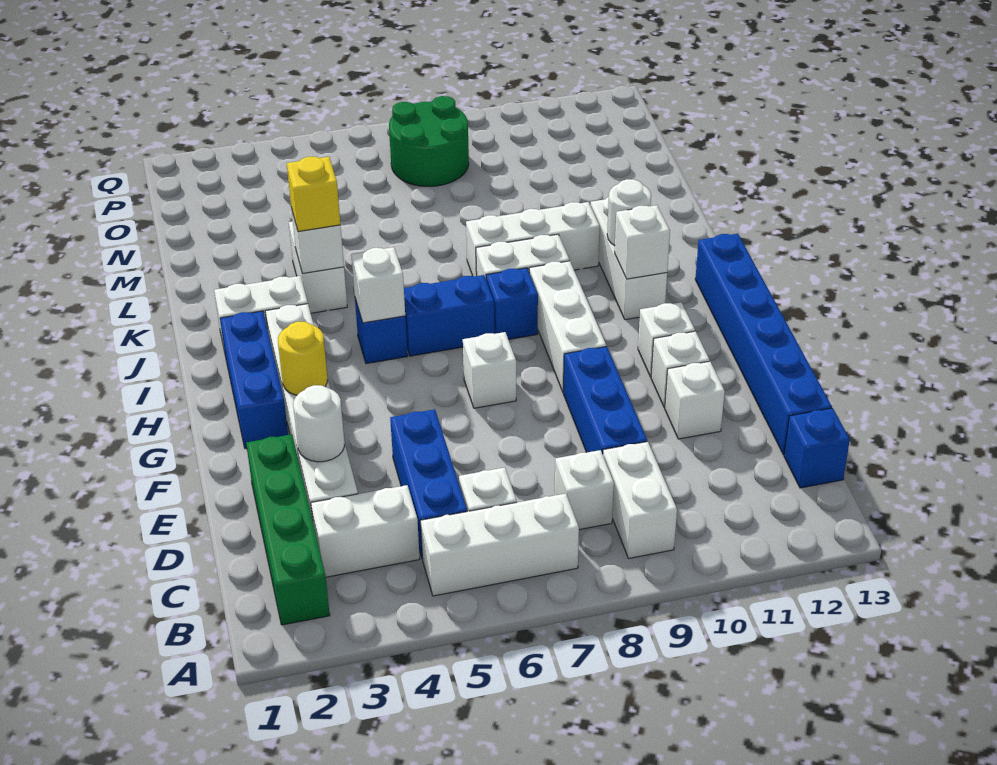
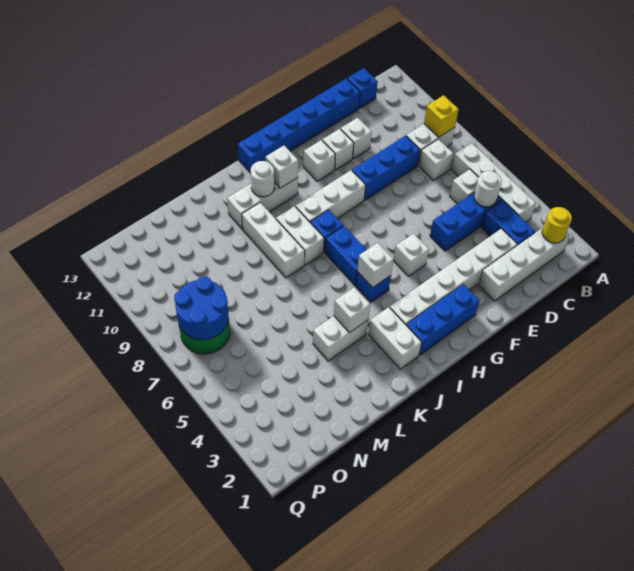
green 1x4 brick [246,434,330,625] -> white 1x4 brick [479,228,570,301]
white 1x3 brick [420,493,579,596] -> white 1x4 brick [452,143,536,222]
white 1x2 brick [311,485,420,577] -> blue 1x2 brick [482,200,535,245]
white 1x1 round brick [293,385,345,462] -> white 1x1 round brick moved to [474,171,502,207]
yellow 1x1 round brick [278,322,328,395] -> yellow 1x1 round brick moved to [542,207,572,243]
white 1x1 brick [463,332,516,408] -> white 1x1 brick moved to [393,234,429,276]
yellow 1x1 brick [287,157,340,232] -> yellow 1x1 brick moved to [424,95,459,137]
none -> blue 2x2 round brick [174,276,229,340]

